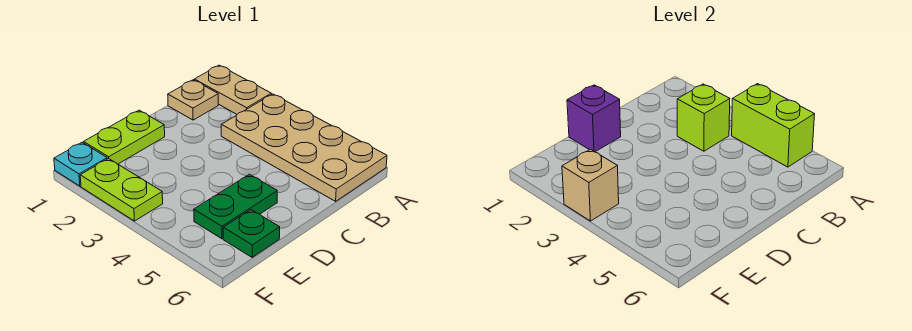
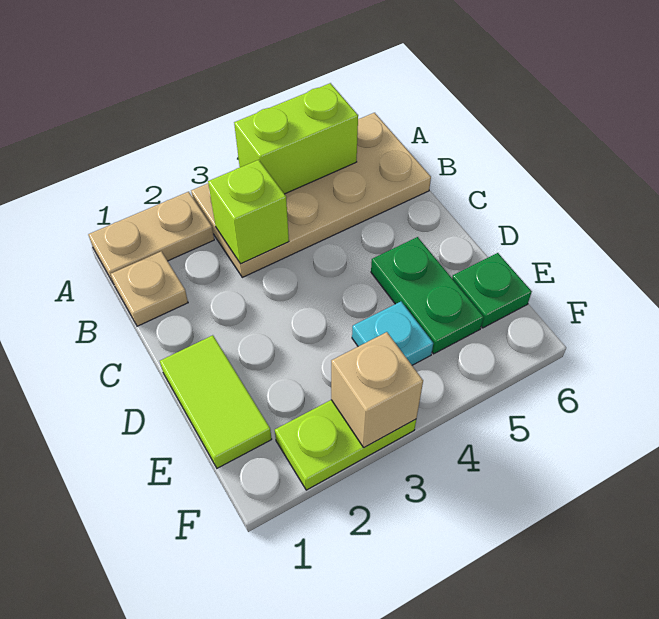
lime 1x2 plate [84,110,165,164] -> lime 1x2 tile [160,335,272,468]
purple 1x1 brick [567,85,621,152] -> none
cyan 1x1 plate [54,142,107,186] -> cyan 1x1 plate moved to [352,302,433,365]

